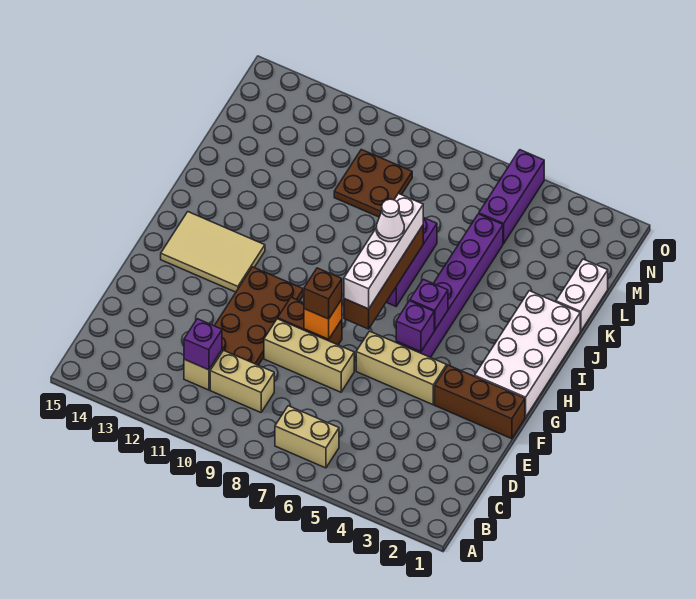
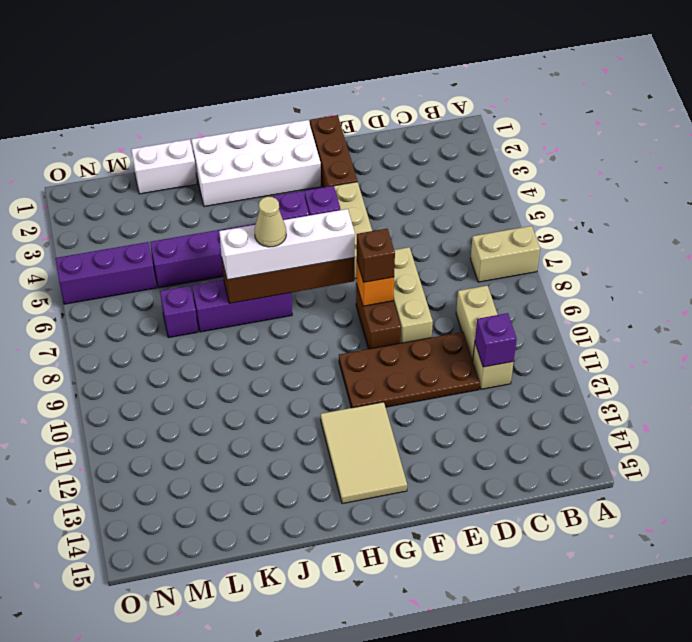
tan 1x2 brick [275,406,339,468] -> tan 1x2 brick turned to [471,226,540,282]
white 1x1 cone [376,199,404,242] -> tan 1x1 cone [255,197,286,247]
none -> purple 1x1 brick [160,286,198,338]
brown 2x2 plate [334,150,412,217] -> none

